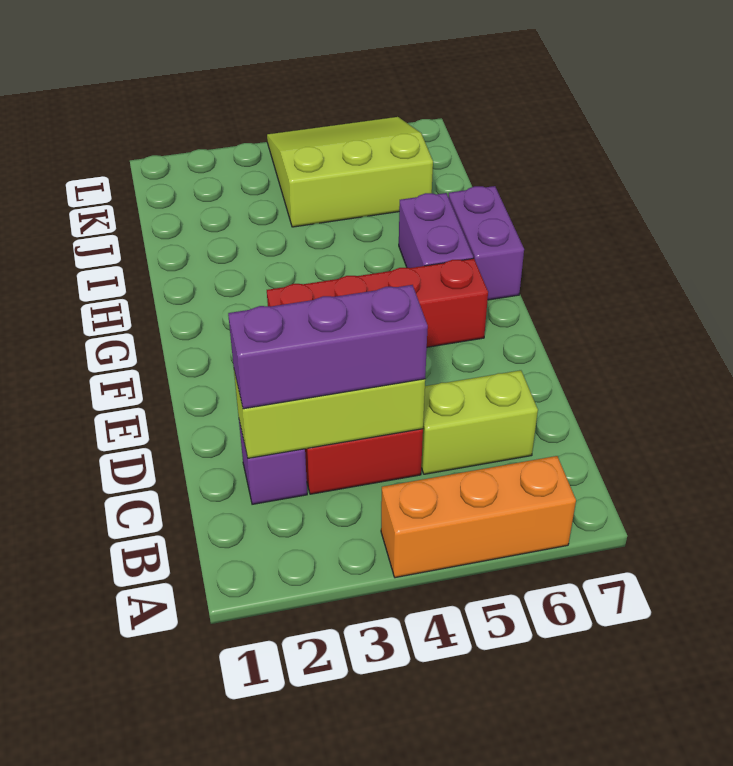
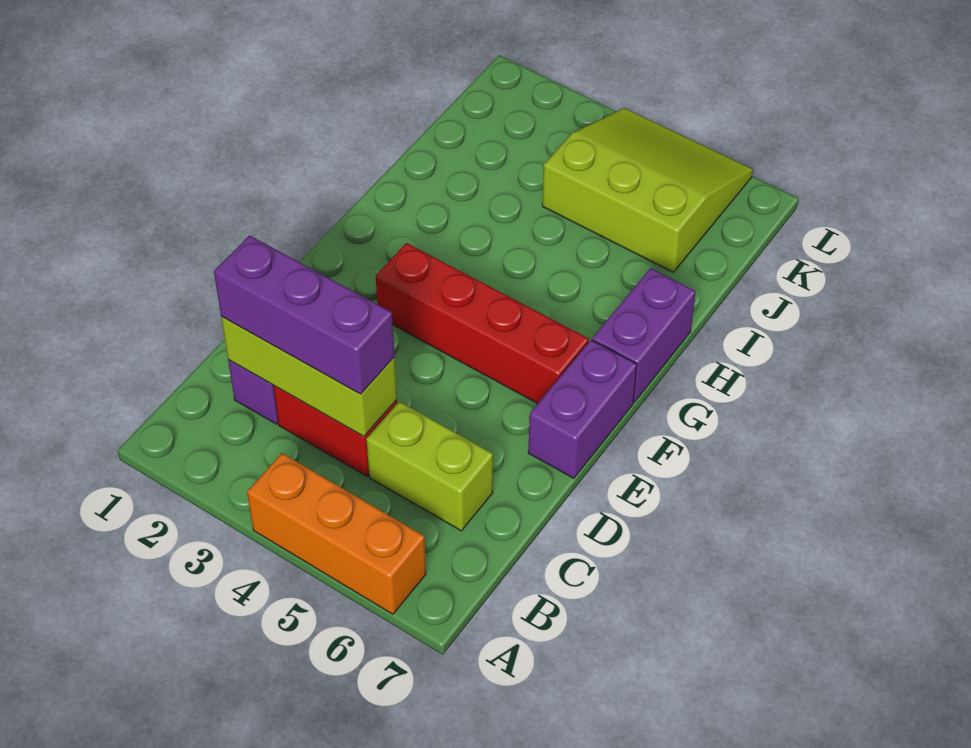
purple 1x2 brick [399,193,473,268] -> purple 1x2 brick moved to [528,340,637,478]

